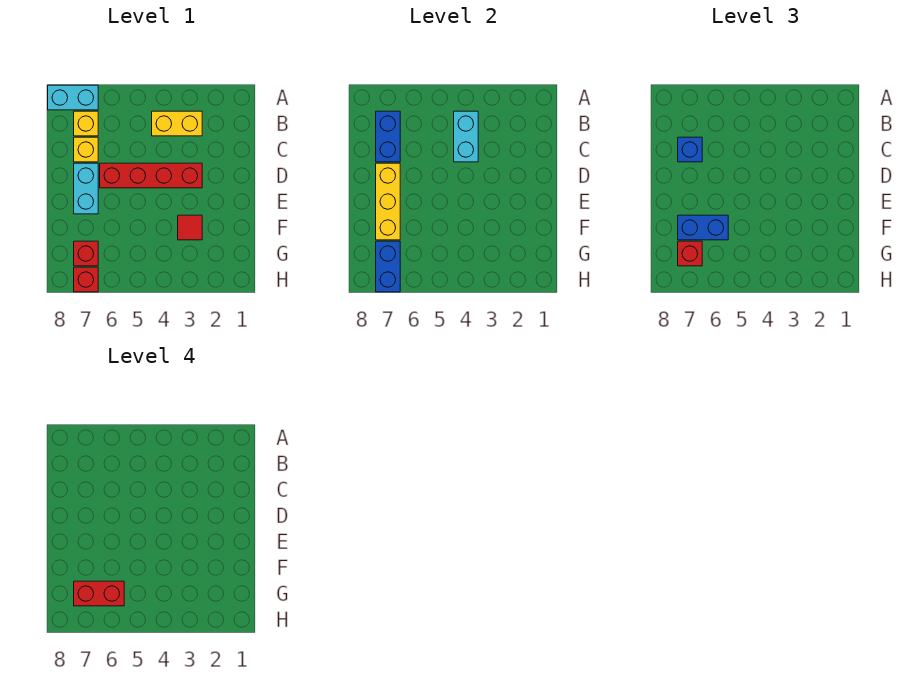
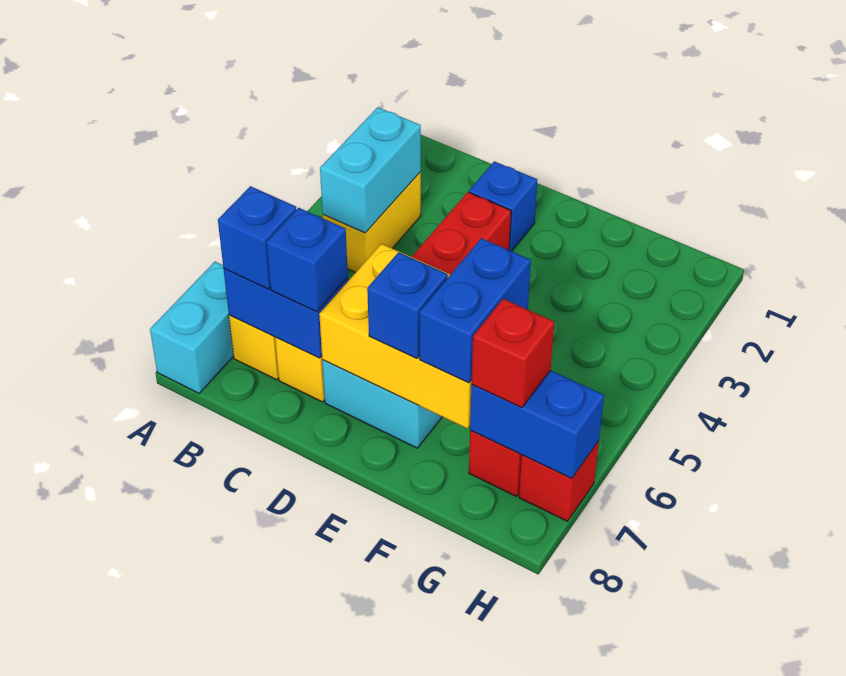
cyan 1x2 brick [454,111,478,162] -> cyan 1x2 brick turned to [320,107,421,233]
none -> blue 1x1 brick [218,186,297,289]
none -> blue 1x1 brick [469,161,537,251]
yellow 1x3 brick [376,163,400,240] -> yellow 2x3 brick [319,244,472,429]
none -> blue 1x1 brick [367,252,448,358]
red 1x1 tile [178,215,202,240] -> none
red 1x2 brick [74,581,124,606] -> none

